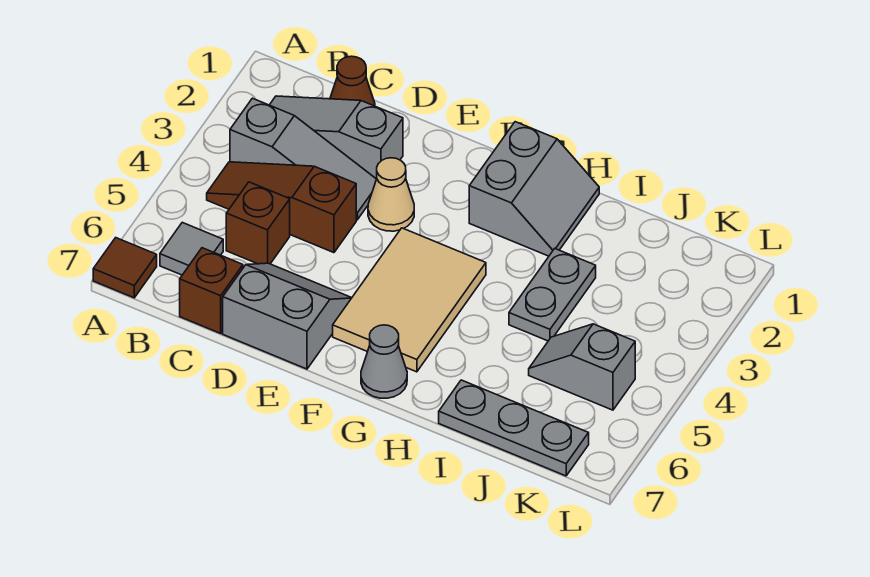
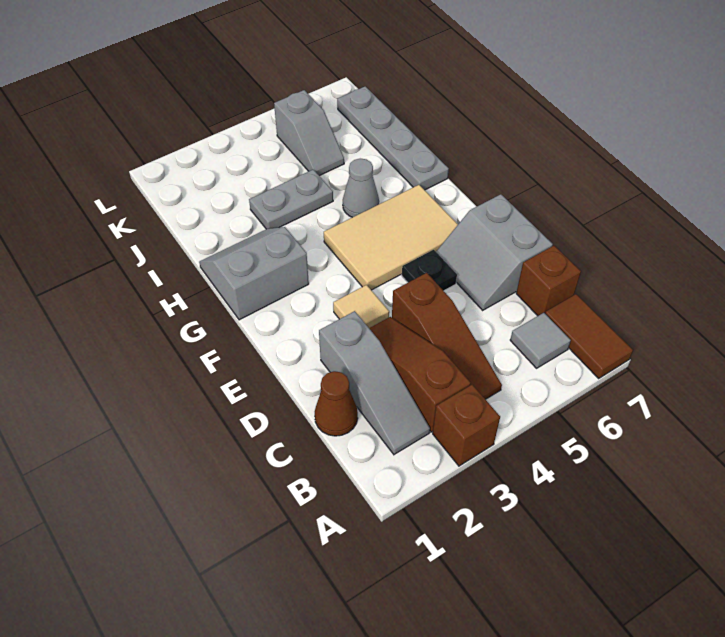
brown 1x1 tile [93,238,157,298] -> brown 1x2 tile [545,294,633,379]
grey 1x3 slope [230,98,376,220] -> brown 1x3 slope [369,317,471,432]
brown 1x1 brick [226,182,290,264] -> brown 1x1 brick moved to [433,385,500,466]
tan 1x1 cone [368,158,414,231] -> tan 1x1 tile [333,285,389,328]
none -> black 1x1 plate [402,250,457,291]
grey 1x1 cone [361,325,407,398] -> grey 1x1 cone moved to [343,159,379,217]
grey 1x3 plate [439,380,589,476] -> grey 1x4 plate [337,86,449,190]

